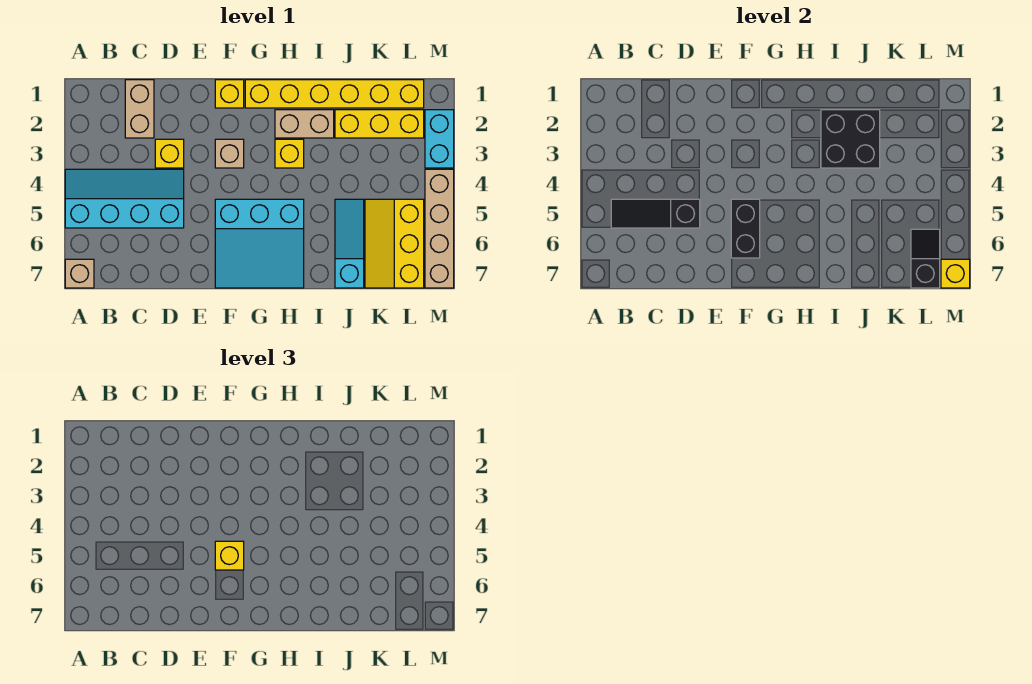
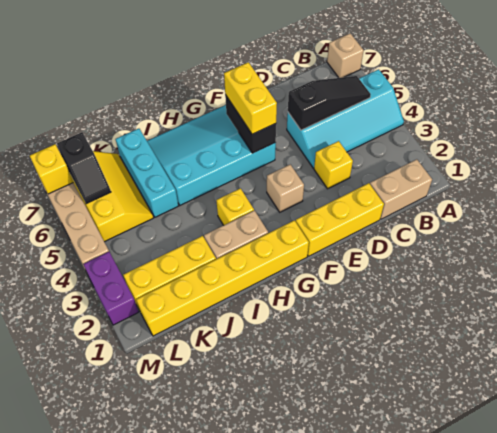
tan 1x2 brick [125,80,154,138] -> tan 1x2 brick turned to [370,159,432,219]
yellow 1x1 brick [215,80,244,108] -> yellow 1x3 brick [296,183,384,256]
cyan 3x3 slope [215,199,304,288] -> cyan 3x4 slope [147,105,276,205]
yellow 1x1 brick [215,541,244,570] -> yellow 1x2 brick [224,62,277,134]
black 2x2 brick [821,110,880,168] -> none
cyan 1x3 slope [335,199,364,288] -> cyan 1x3 brick [116,129,178,217]
cyan 1x2 brick [425,110,454,168] -> purple 1x2 brick [83,252,138,325]

